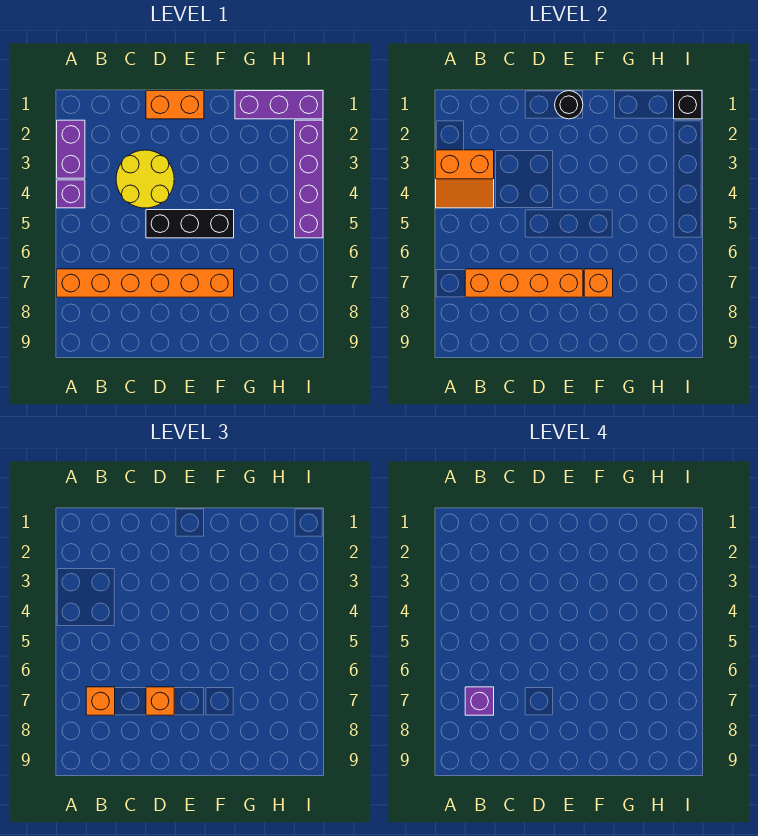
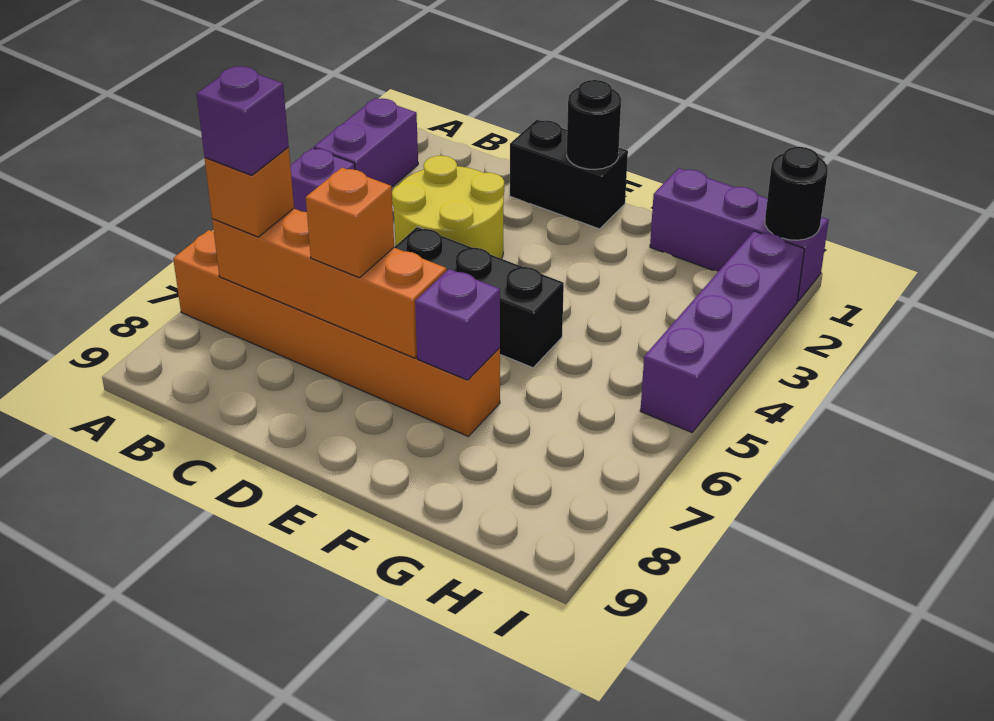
orange 2x2 slope [436,150,494,208] -> none
orange 1x2 brick [146,91,204,119] -> black 1x2 brick [510,120,628,229]
orange 1x1 brick [584,269,613,297] -> purple 1x1 brick [415,269,500,380]
black 1x1 brick [674,91,702,119] -> black 1x1 round brick [765,147,828,240]

